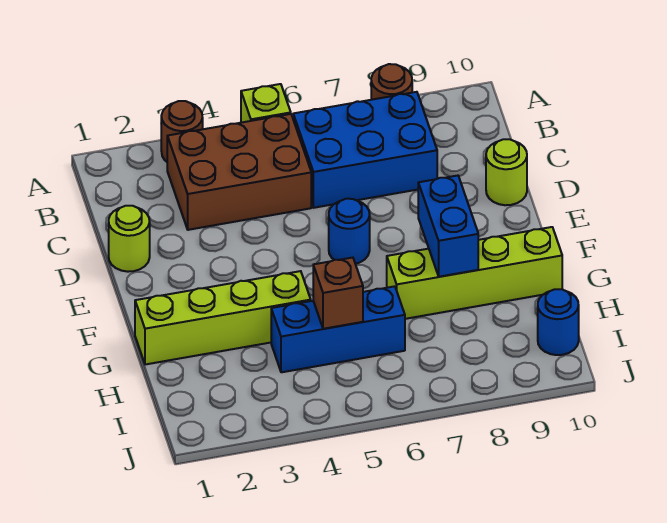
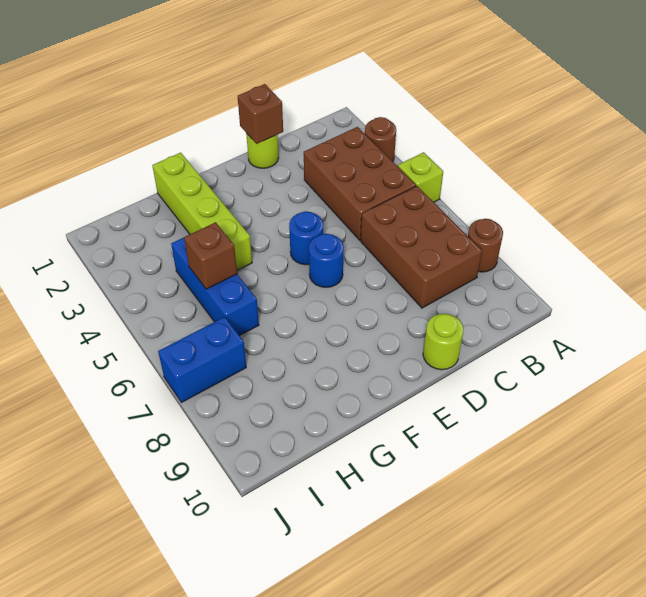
blue 2x3 brick [293,92,437,208] -> brown 2x3 brick [361,186,482,308]
none -> brown 1x1 brick [238,84,283,144]
blue 1x2 brick [418,176,478,277] -> blue 1x2 brick moved to [158,317,246,403]
lime 1x4 brick [387,227,562,319] -> none
blue 1x1 round brick [538,289,579,355] -> blue 1x1 round brick moved to [289,211,323,265]

